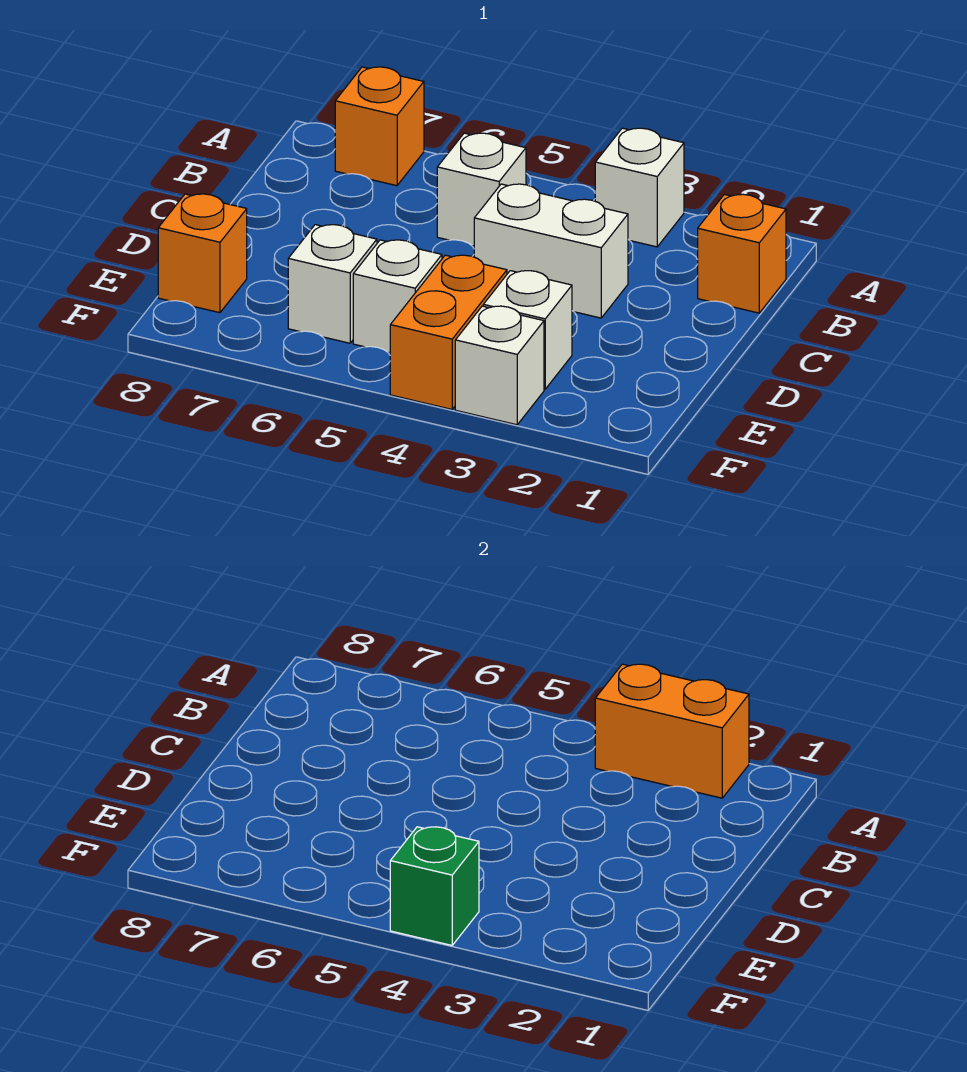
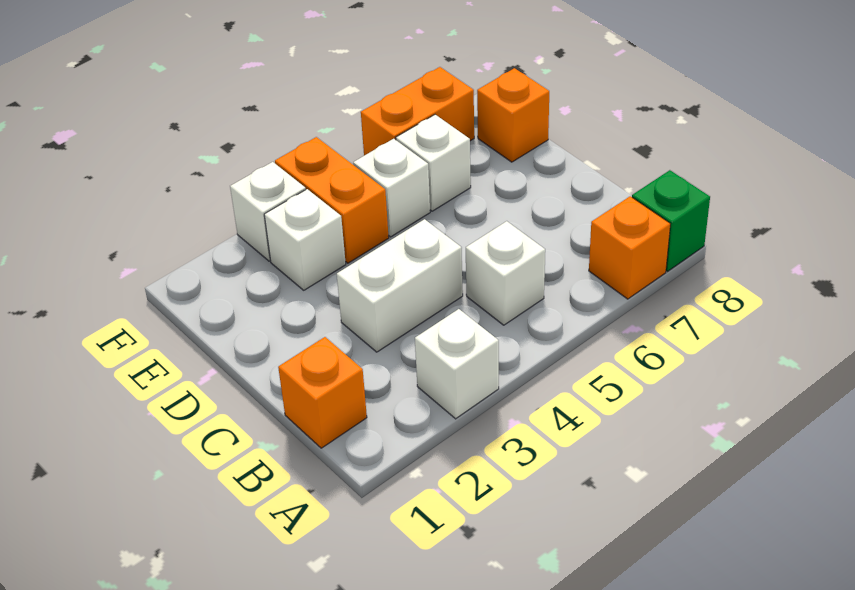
orange 1x2 brick [595,664,749,798] -> orange 1x2 brick moved to [361,67,474,156]
green 1x1 brick [390,827,479,945] -> green 1x1 brick moved to [632,170,710,271]

